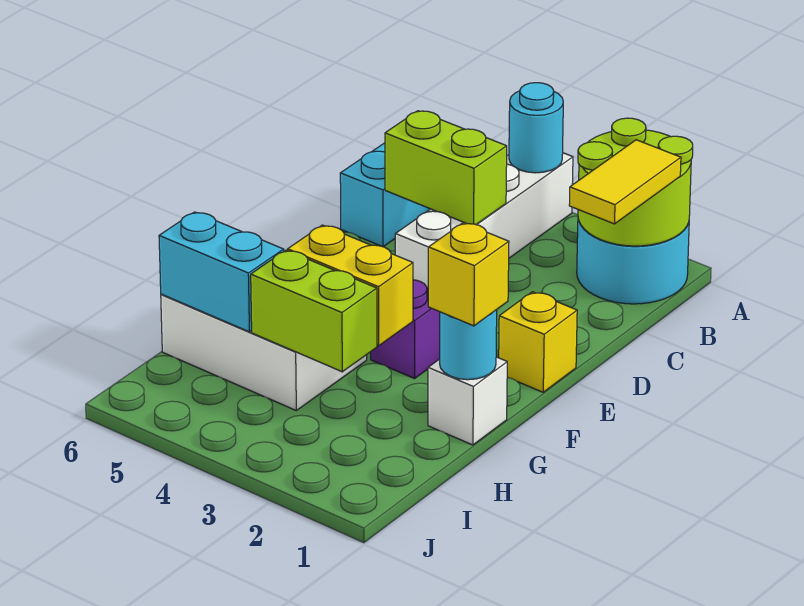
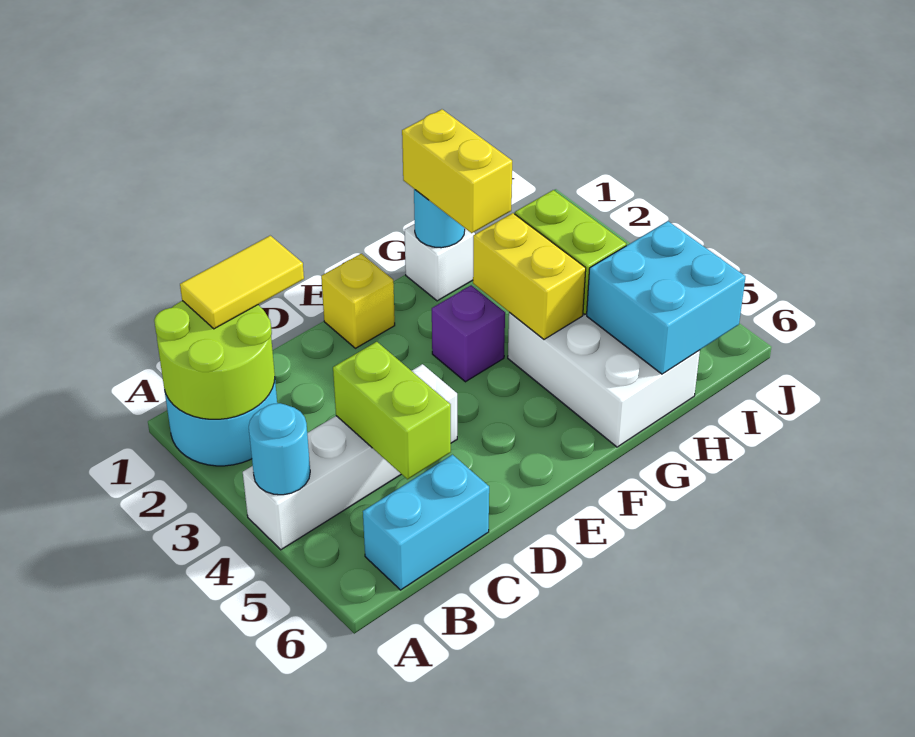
yellow 1x1 brick [428,223,509,326] -> yellow 1x2 brick [402,109,512,233]
cyan 1x2 brick [159,212,284,332] -> cyan 2x2 brick [587,221,745,374]

